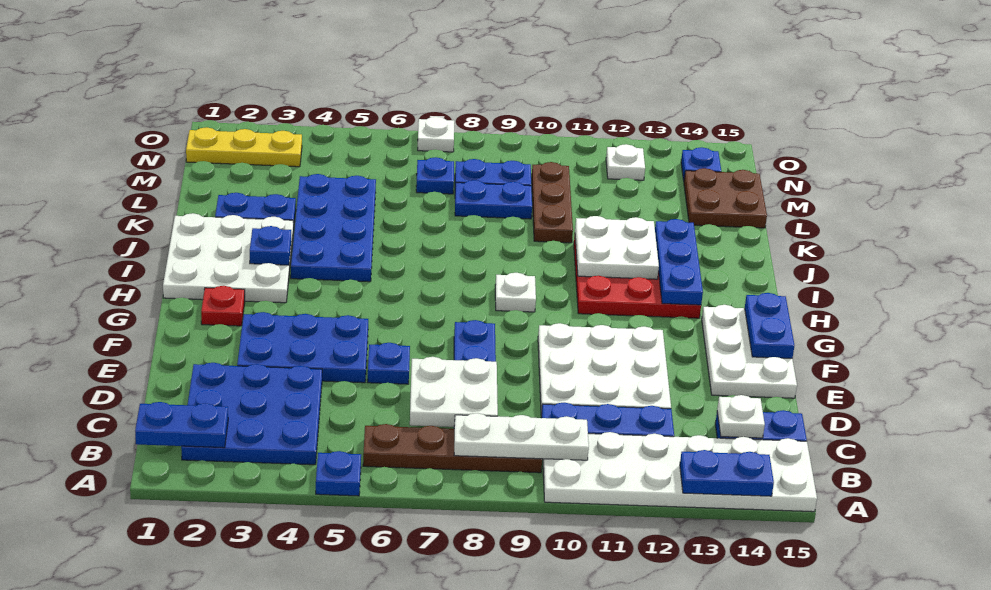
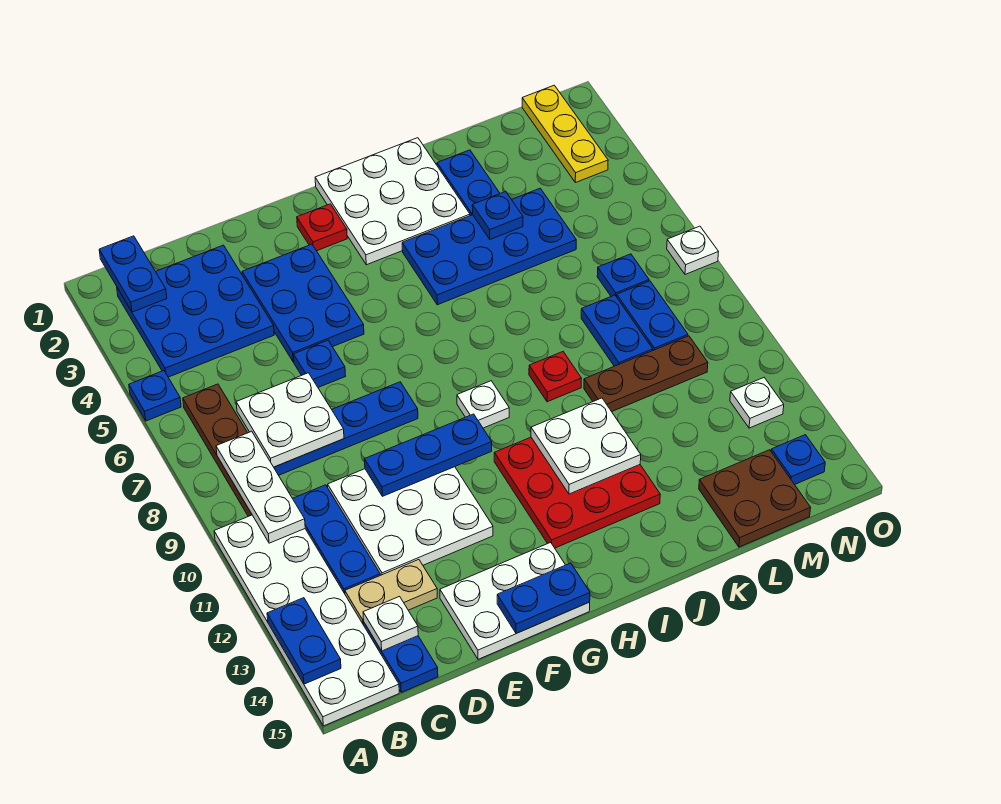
none -> tan 1x2 plate [345,560,437,625]
blue 1x3 plate [655,219,703,305] -> blue 1x3 plate moved to [364,414,492,496]
blue 1x1 plate [250,226,291,265] -> blue 1x1 plate moved to [472,192,523,239]
none -> red 1x1 plate [529,352,582,402]

